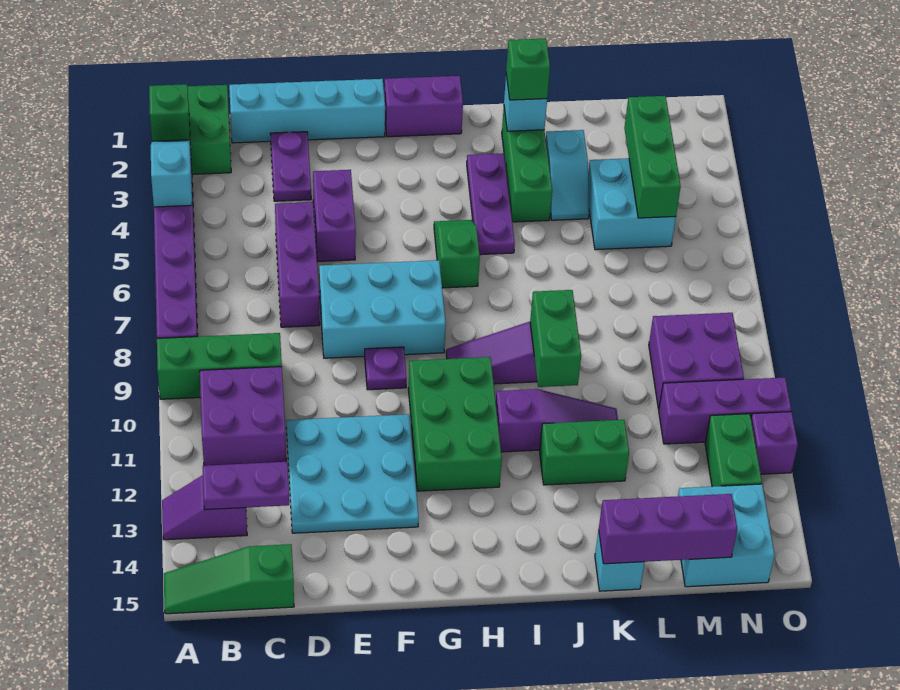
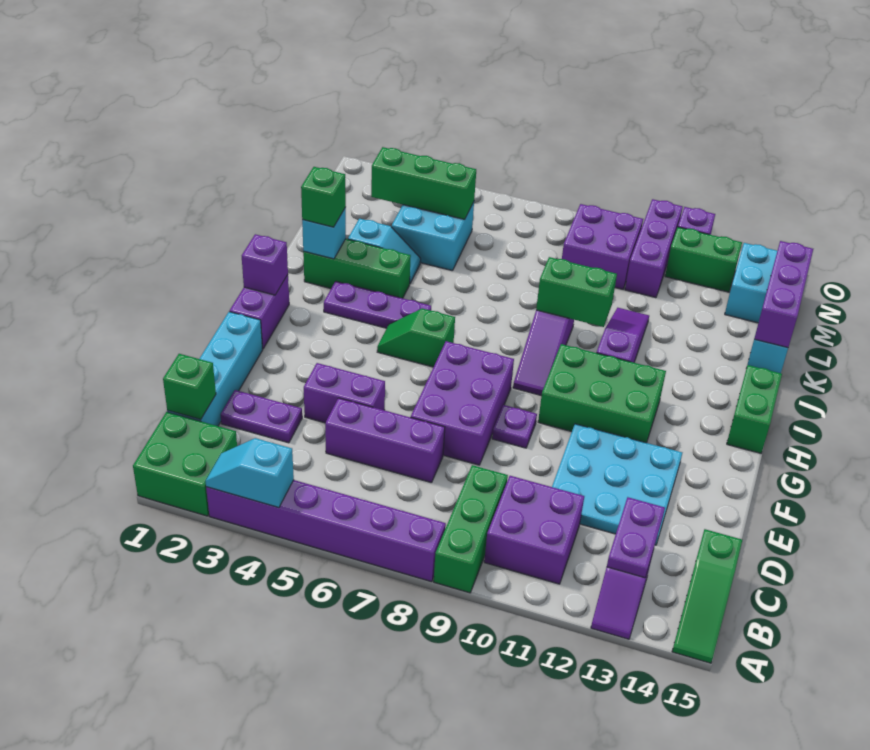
green 1x1 brick [149,84,190,141] -> green 1x1 brick moved to [163,354,216,419]
cyan 2x3 brick [319,260,446,358] -> purple 2x3 brick [411,341,514,465]
none -> purple 1x1 brick [242,234,288,295]
green 1x2 brick [540,420,629,485] -> green 1x2 brick moved to [727,365,782,453]

